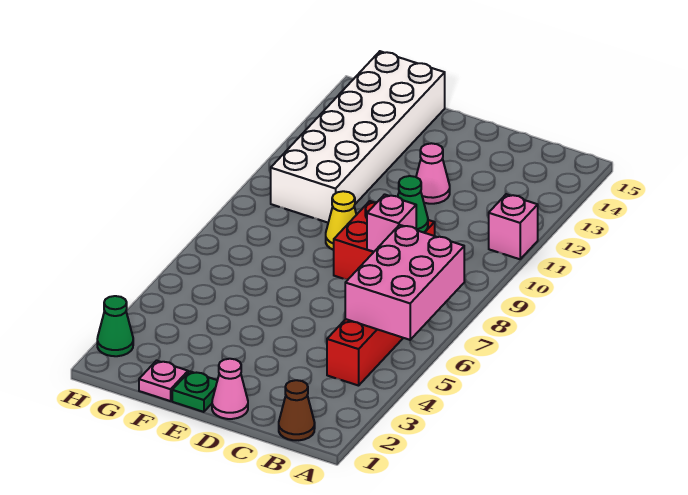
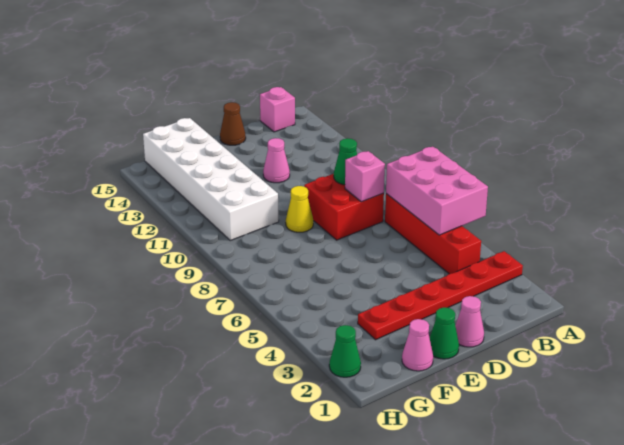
none -> red 1x6 plate [358,251,523,340]
pink 1x1 brick [489,194,538,259] -> pink 1x1 brick moved to [260,87,295,132]
brown 1x1 cone [279,380,315,440] -> brown 1x1 cone moved to [220,102,246,145]
green 1x1 plate [172,371,217,412] -> green 1x1 cone [430,307,459,359]
pink 1x1 plate [139,361,188,401] -> pink 1x1 cone [402,319,433,371]

